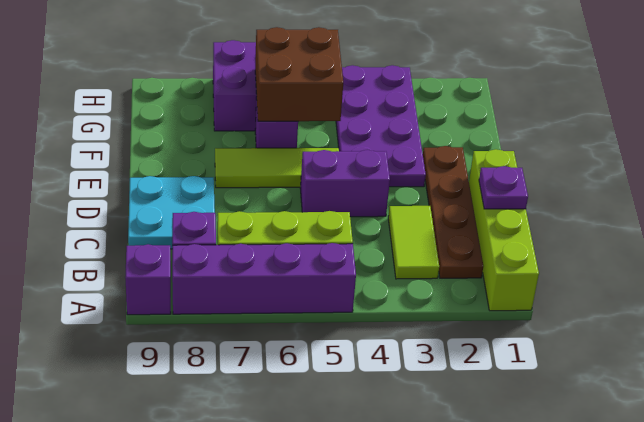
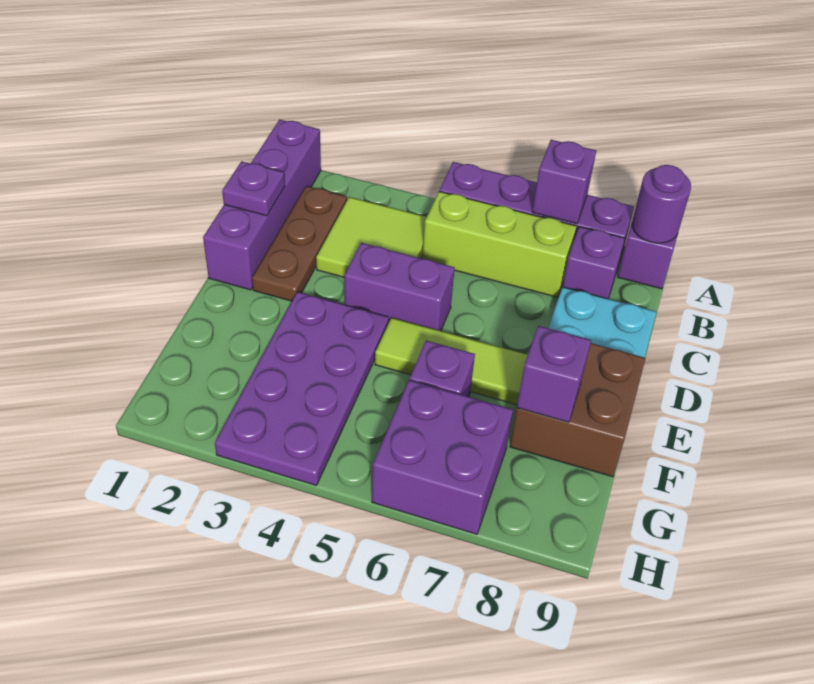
lime 1x4 brick [469,149,539,311] -> purple 1x4 brick [203,119,321,290]
none -> purple 1x1 brick [532,140,596,224]
none -> purple 1x1 round brick [632,165,691,243]
brown 1x4 plate [423,146,483,278] -> brown 1x3 plate [252,186,347,301]
lime 1x2 tile [388,206,439,279] -> lime 2x2 tile [316,197,427,277]
brown 2x2 brick [255,27,343,121] -> brown 2x2 brick moved to [510,343,646,477]
none -> purple 1x1 brick [517,326,591,422]

